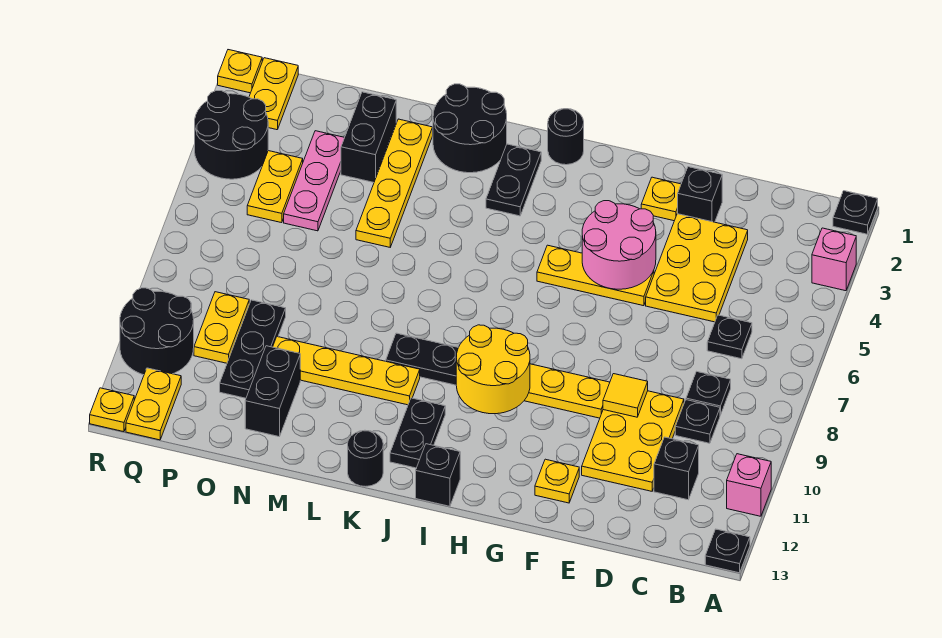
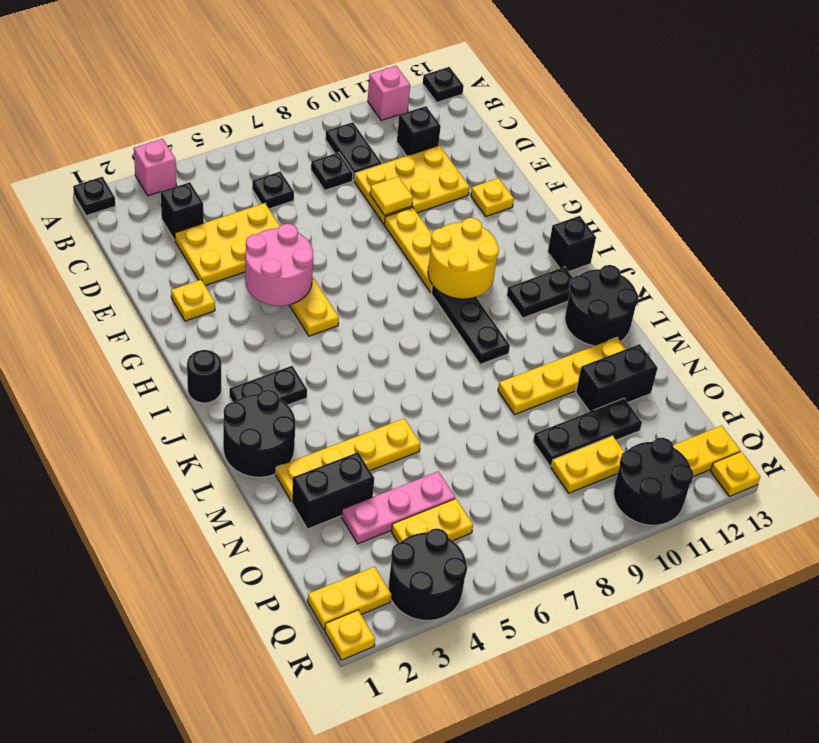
black 1x1 plate [675,400,720,443] -> black 1x2 plate [325,122,382,180]
black 1x1 brick [678,167,722,222] -> black 1x1 brick moved to [161,182,204,240]
yellow 1x4 plate [273,337,420,405] -> yellow 1x4 plate turned to [498,338,626,414]
black 1x1 round brick [348,430,383,486] -> black 2x2 round brick [565,265,639,346]

